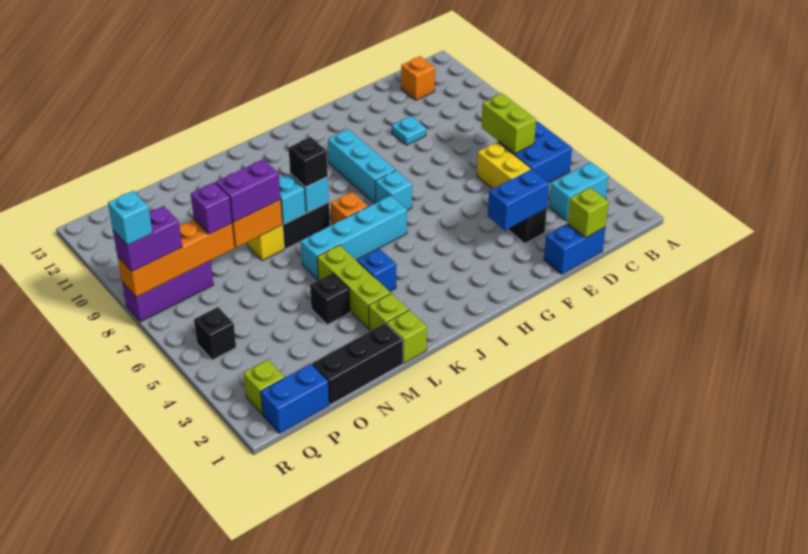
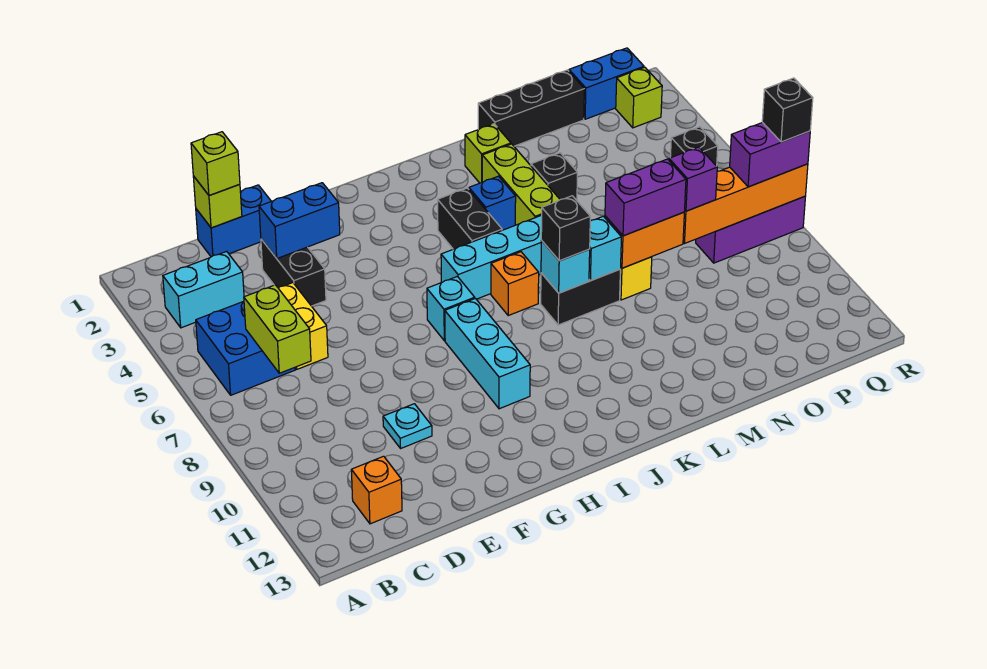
none -> black 1x2 brick [438,188,502,249]
lime 1x1 brick [387,310,427,363] -> lime 1x1 brick moved to [191,132,240,196]
cyan 1x1 brick [108,191,152,245] -> black 1x1 brick [762,78,813,142]

